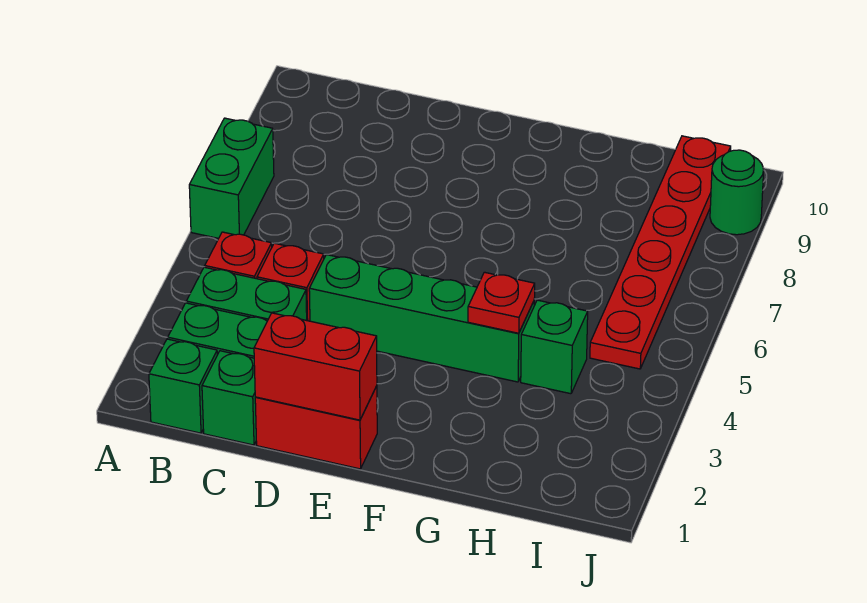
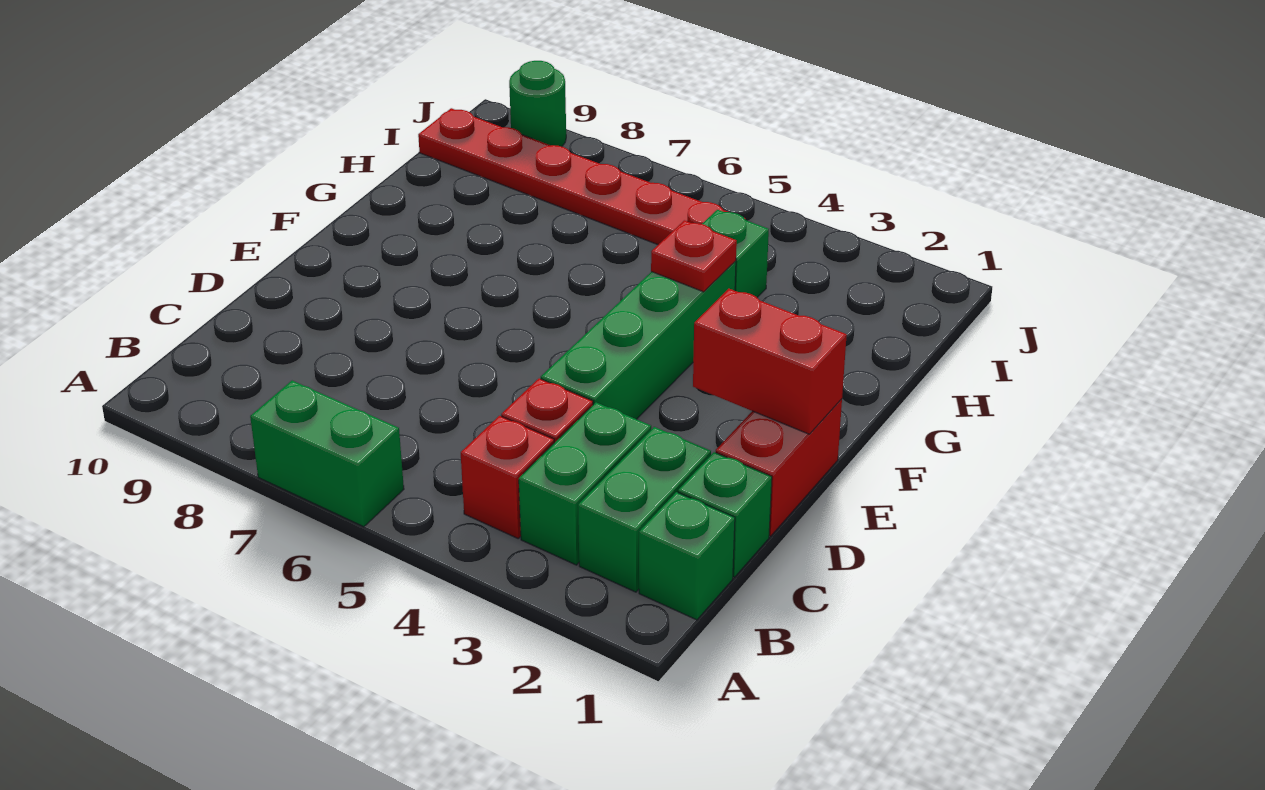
red 1x2 brick [254,313,377,420] -> red 1x2 brick turned to [693,289,847,434]

